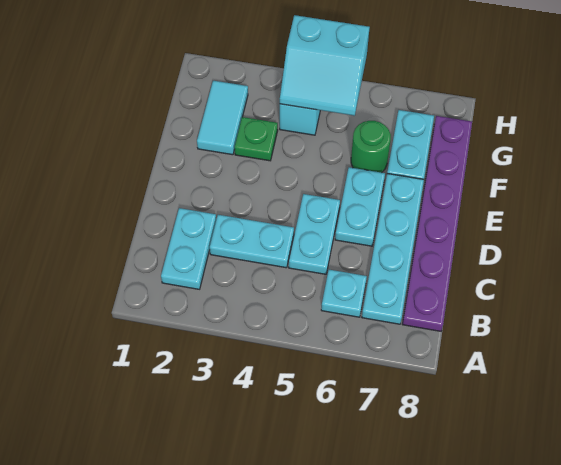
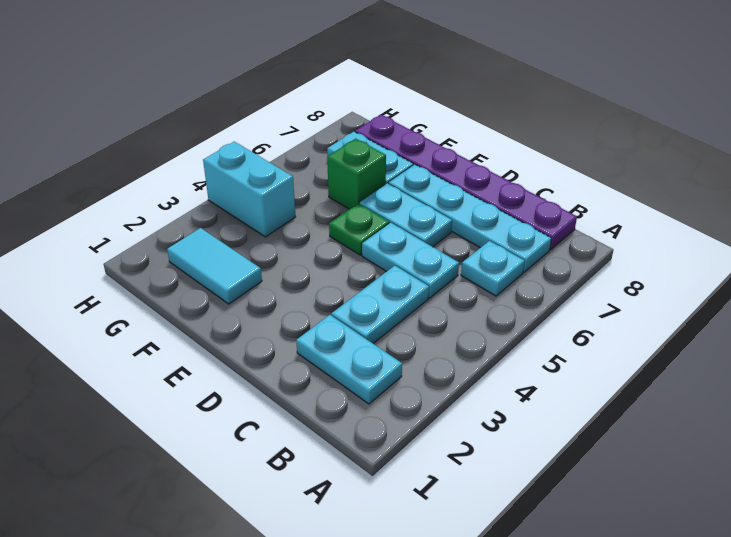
green 1x1 plate [235,117,278,161] -> green 1x1 plate moved to [329,204,389,255]
green 1x1 round brick [351,121,391,173] -> green 1x1 brick [327,139,386,209]
cyan 2x2 slope [280,15,370,116] -> none

